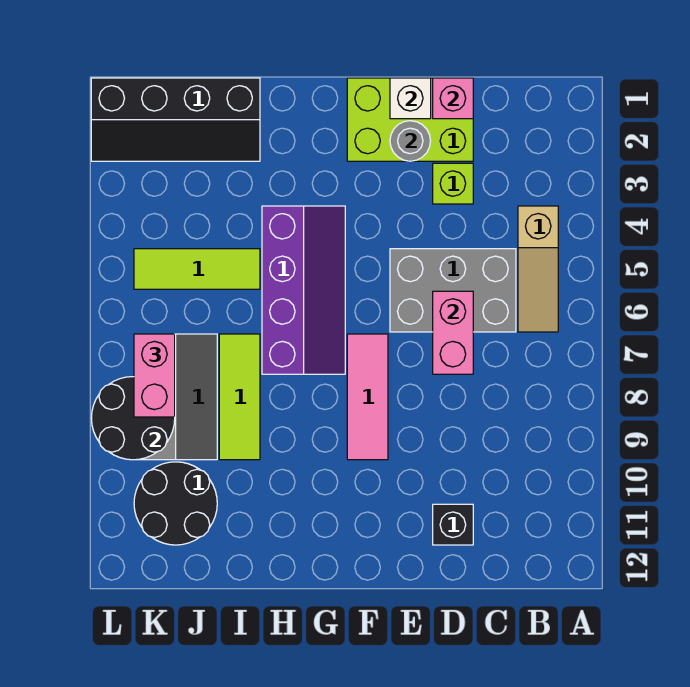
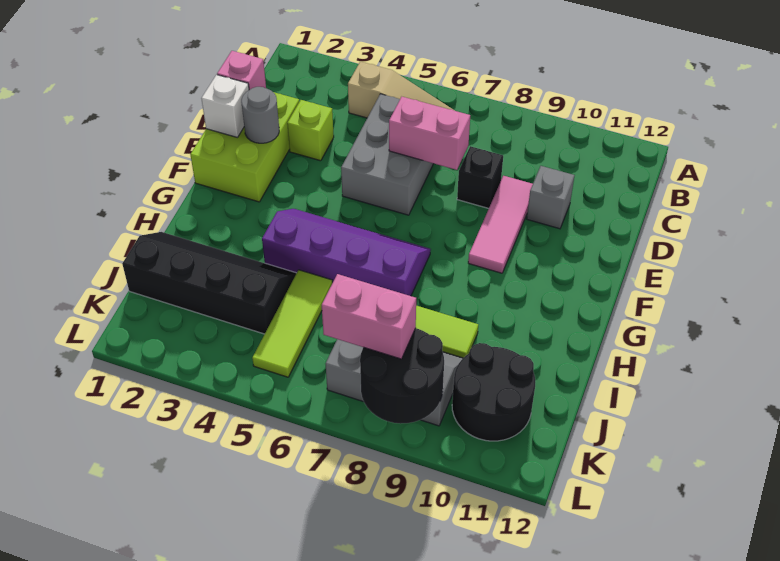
none -> grey 1x1 brick [527,166,575,229]
black 1x1 brick [433,504,473,545] -> black 1x1 brick moved to [457,146,503,208]
pink 1x3 tile [347,334,388,460] -> pink 1x3 tile turned to [468,176,533,273]
black 2x4 slope [91,78,260,161] -> black 2x4 slope turned to [122,232,296,334]

